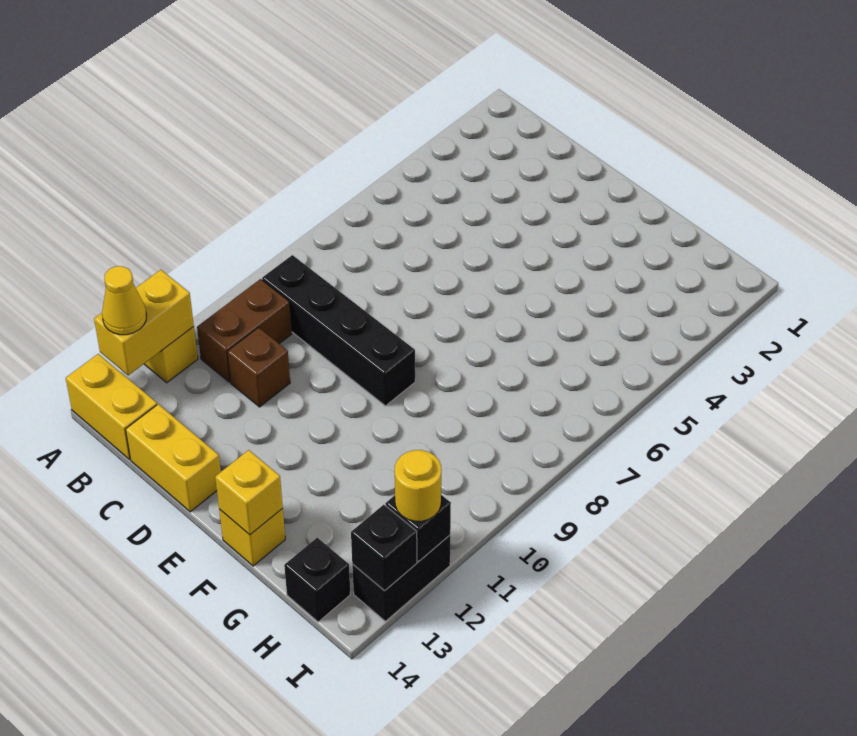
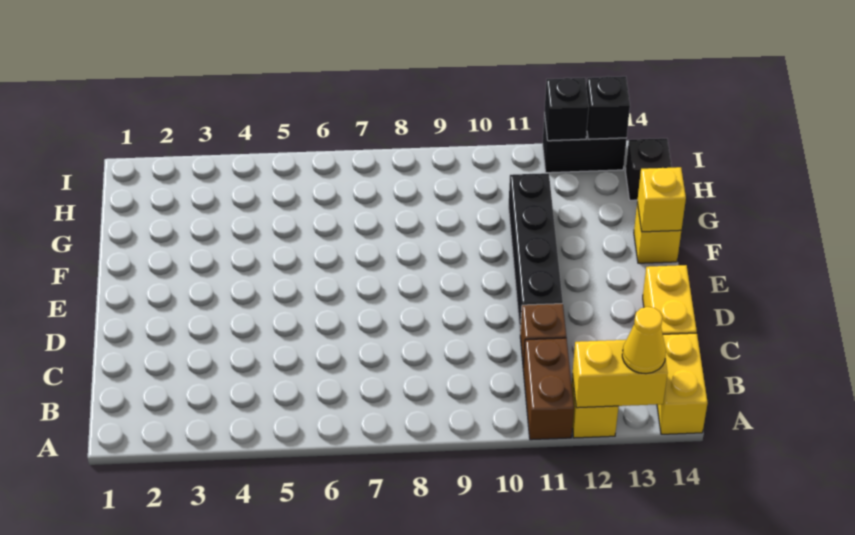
black 1x4 brick [262,255,415,406] -> black 1x4 brick moved to [509,173,563,331]
brown 1x2 brick [197,279,292,382] -> brown 1x2 brick turned to [523,338,574,440]
yellow 1x1 round brick [395,450,441,521] -> none

